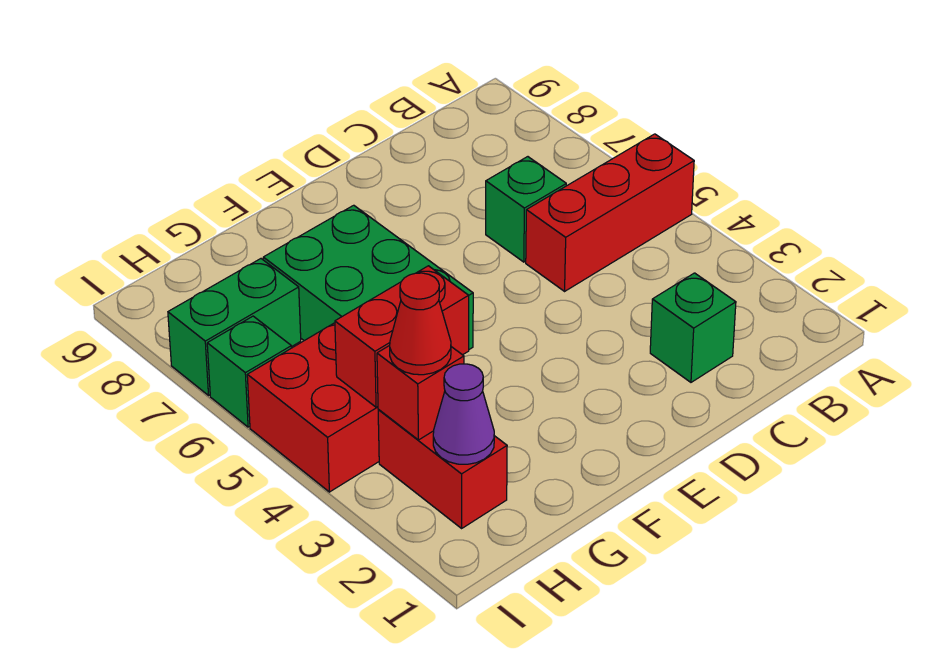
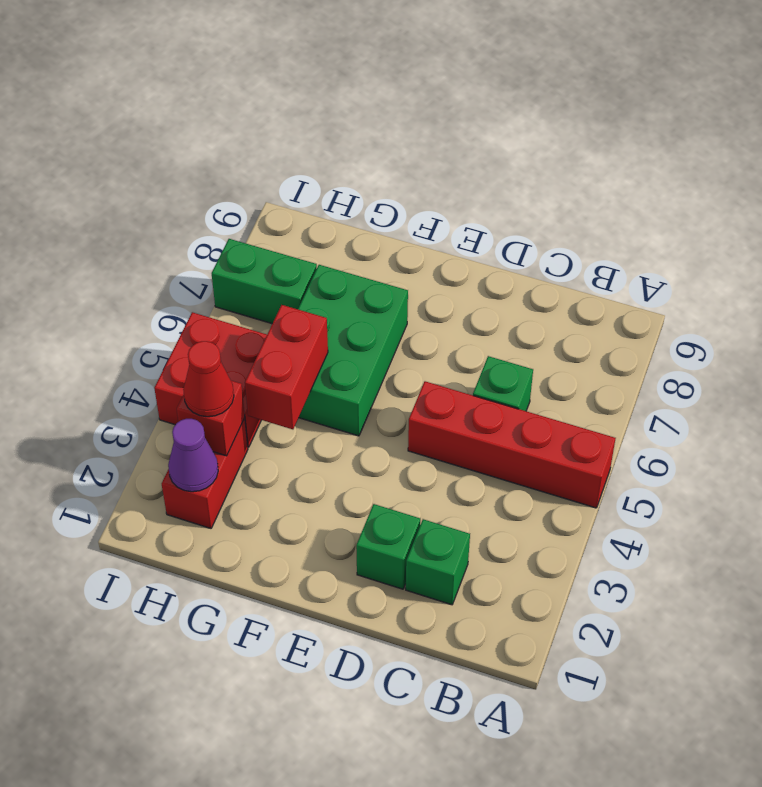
red 1x3 brick [526,134,694,291] -> red 1x4 brick [408,381,616,508]
red 1x2 brick [335,266,469,407] -> red 1x2 brick turned to [245,305,328,429]
green 1x1 brick [207,316,291,427] -> green 1x1 brick moved to [356,504,420,589]

